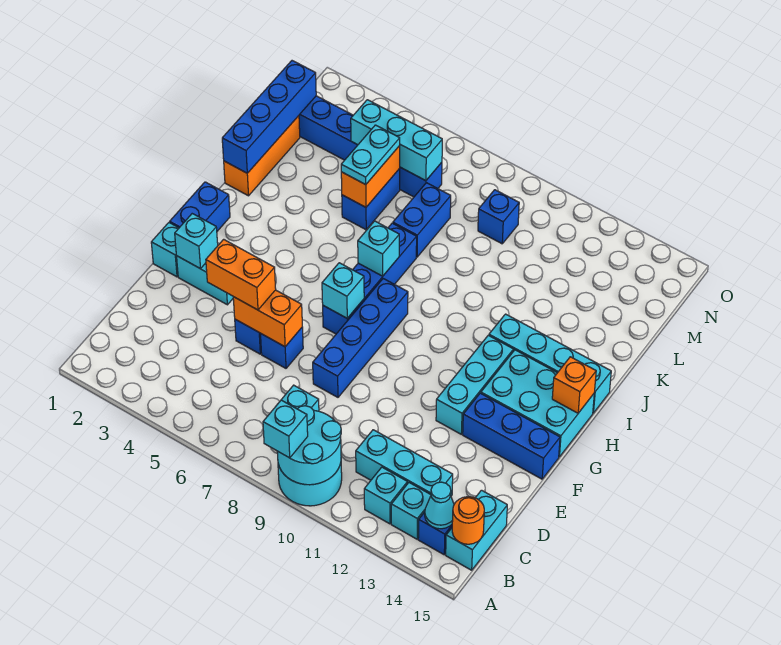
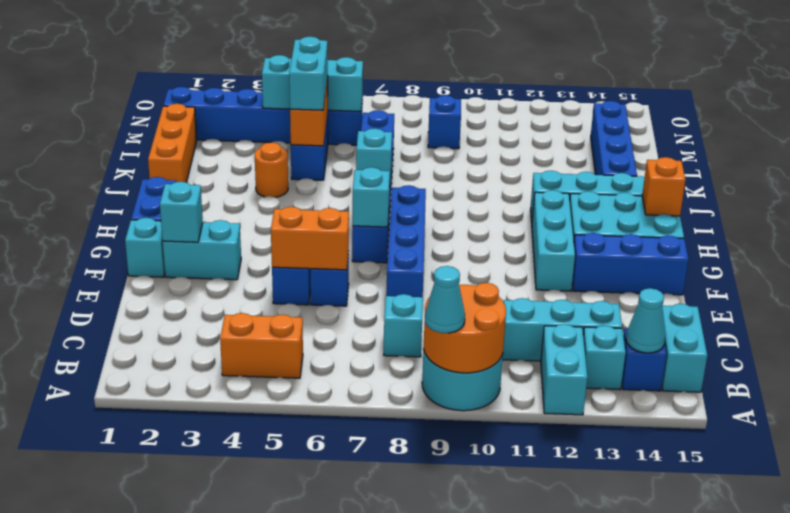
cyan 2x2 round brick [277,406,341,485] -> orange 2x2 round brick [424,283,506,373]
cyan 1x1 brick [263,400,308,458] -> cyan 1x1 cone [425,266,465,333]
cyan 1x1 brick [364,467,407,524] -> cyan 1x2 brick [541,324,587,415]
orange 1x1 round brick [452,497,484,544] -> orange 1x1 round brick moved to [255,142,288,197]
orange 1x2 brick [206,239,276,310] -> orange 1x2 brick moved to [220,313,303,378]
blue 1x4 brick [222,61,316,173] -> blue 1x4 brick moved to [591,101,637,176]
cyan 1x2 plate [341,125,400,184] -> cyan 1x2 brick [289,37,328,110]

